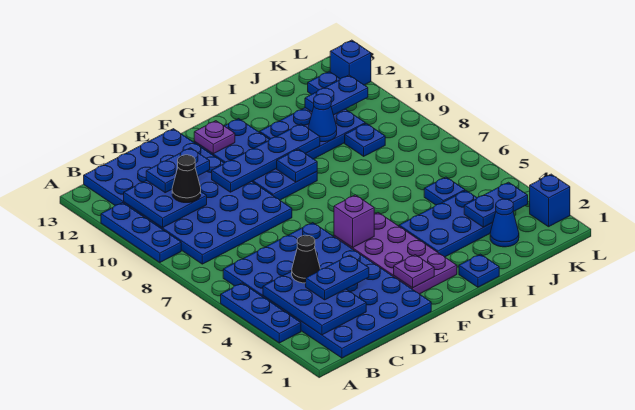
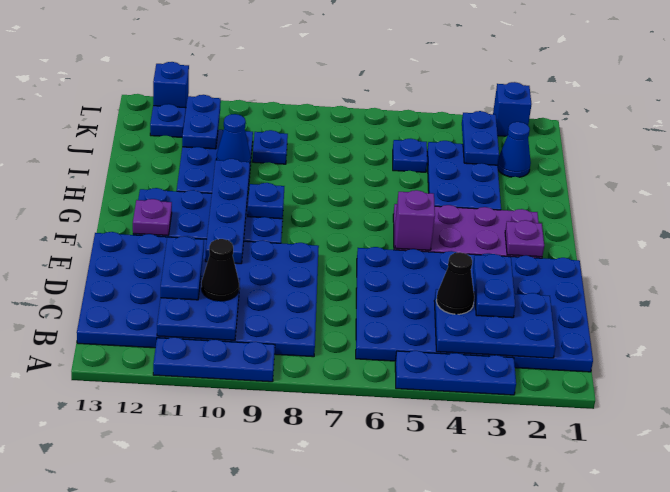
blue 1x1 plate [459,254,499,287] -> none

